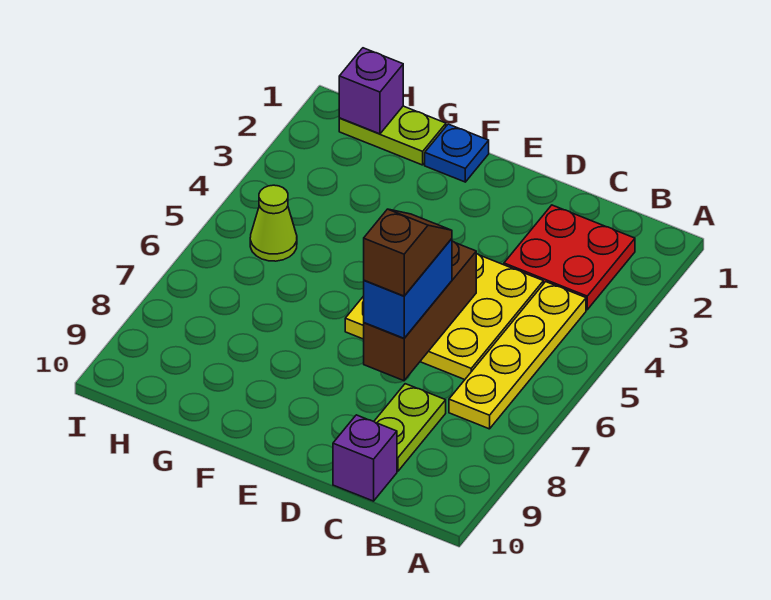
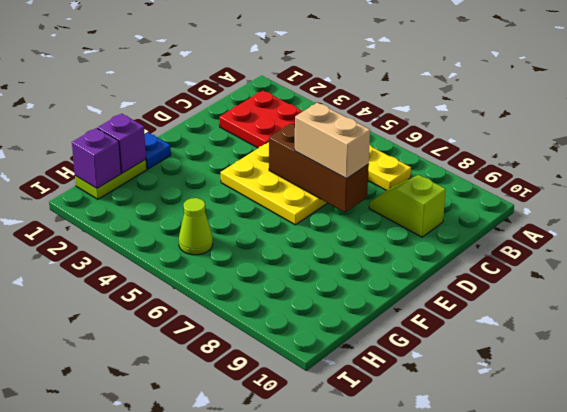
lime 1x2 plate [374,384,446,471] -> lime 1x2 slope [369,175,446,237]
purple 1x1 brick [333,415,397,501] -> purple 1x1 brick moved to [98,114,146,173]
blue 1x2 brick [364,239,452,338] -> tan 1x2 brick [295,103,370,179]
brown 1x2 slope [364,209,452,296] -> none

